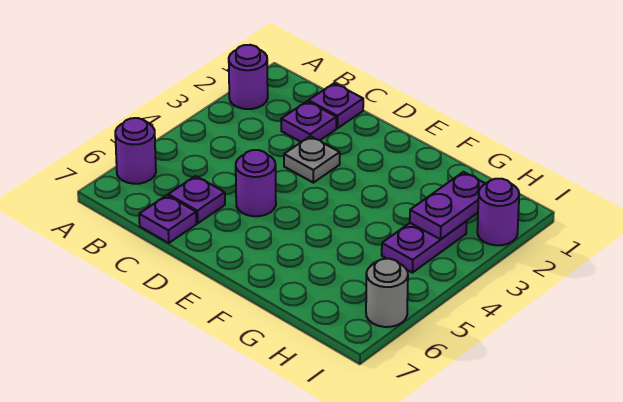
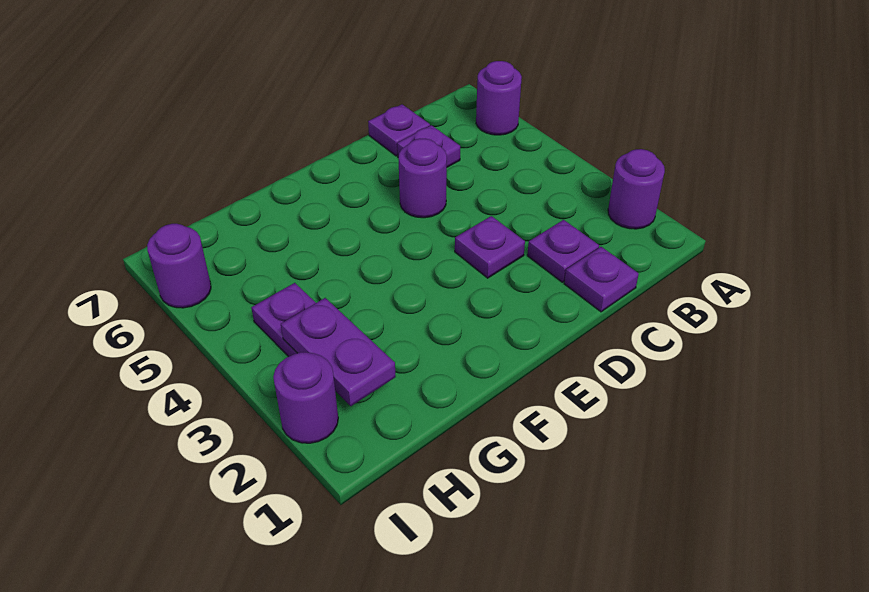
grey 1x1 plate [284,136,340,183] -> purple 1x1 plate [455,216,525,278]
grey 1x1 round brick [366,259,408,327] -> purple 1x1 round brick [147,224,211,308]

